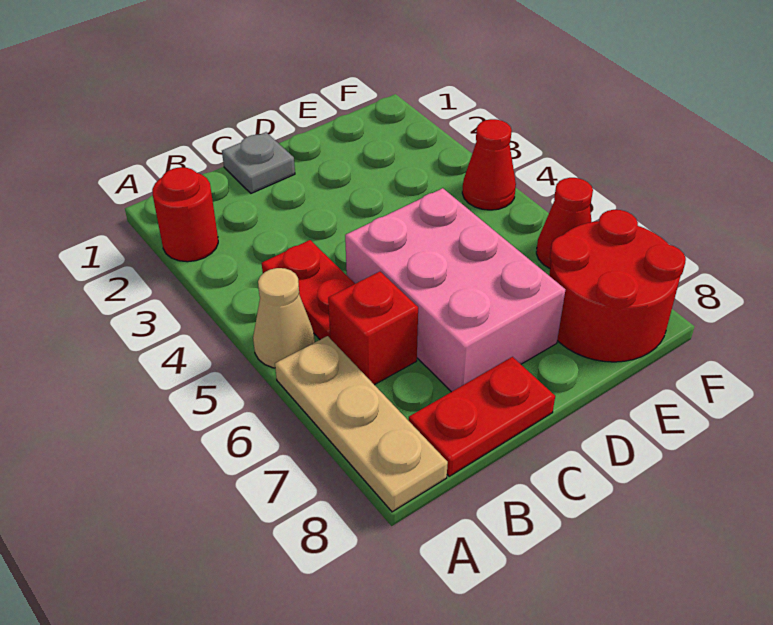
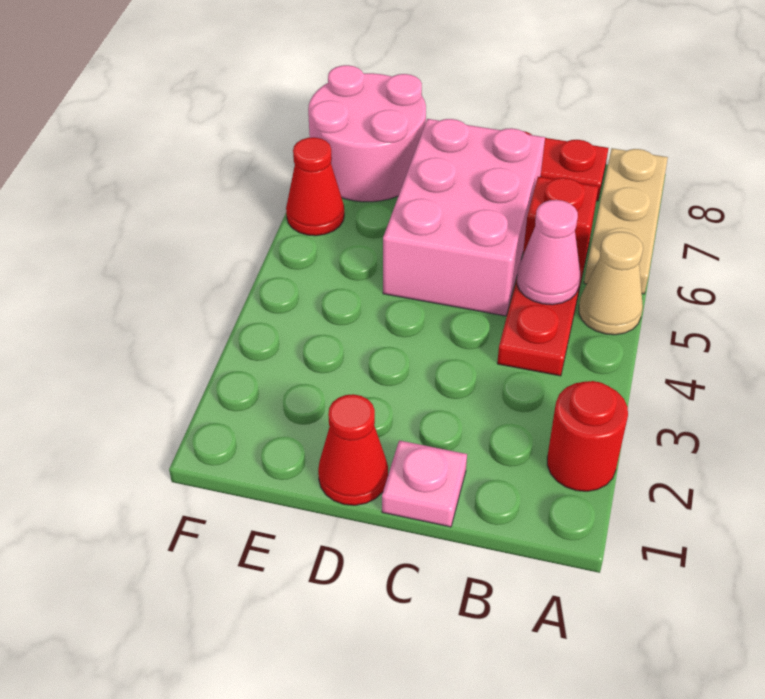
none -> pink 1x1 cone [517,200,580,305]
grey 1x1 plate [222,132,295,193] -> pink 1x1 plate [382,440,467,527]
red 2x2 round brick [549,210,686,362] -> pink 2x2 round brick [308,65,426,202]
red 1x1 cone [462,119,516,210] -> red 1x1 cone moved to [318,394,388,505]

